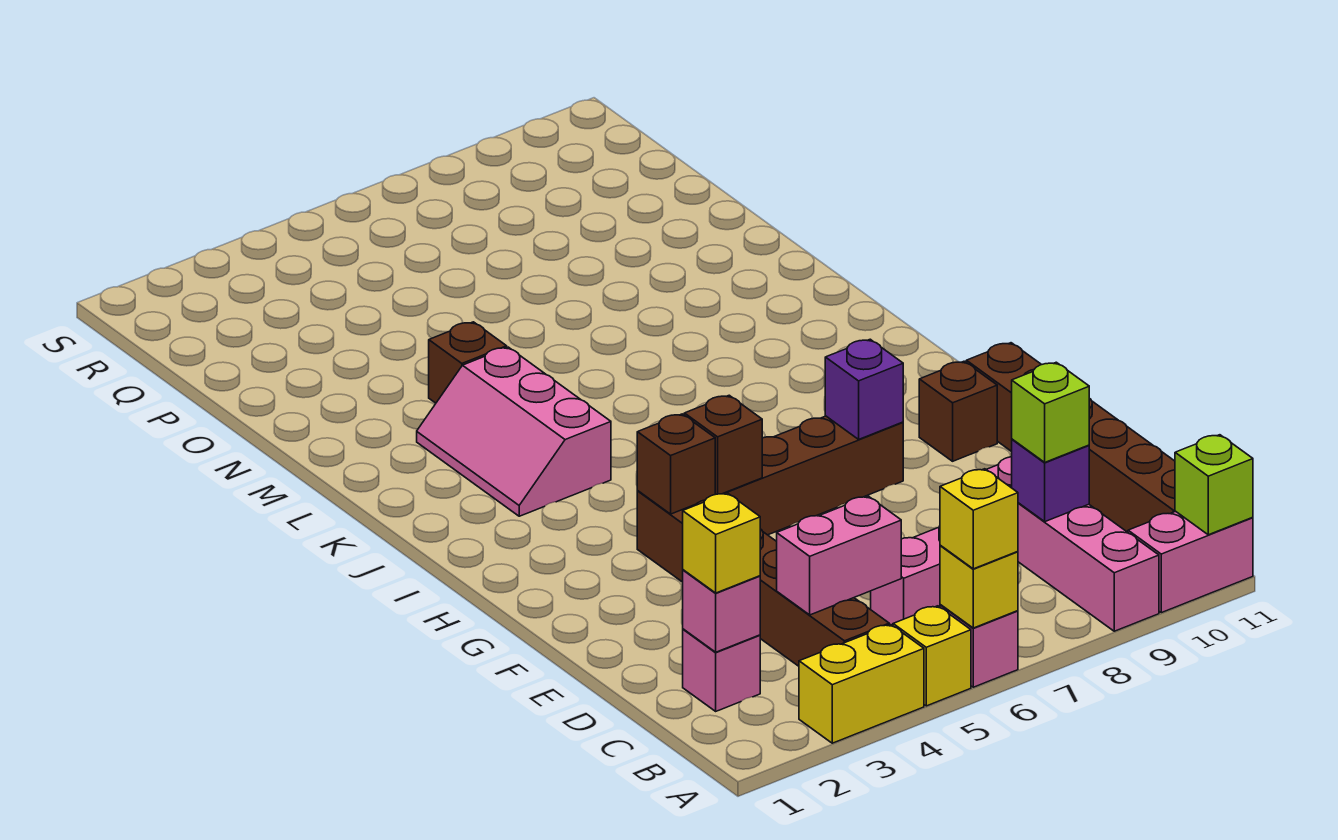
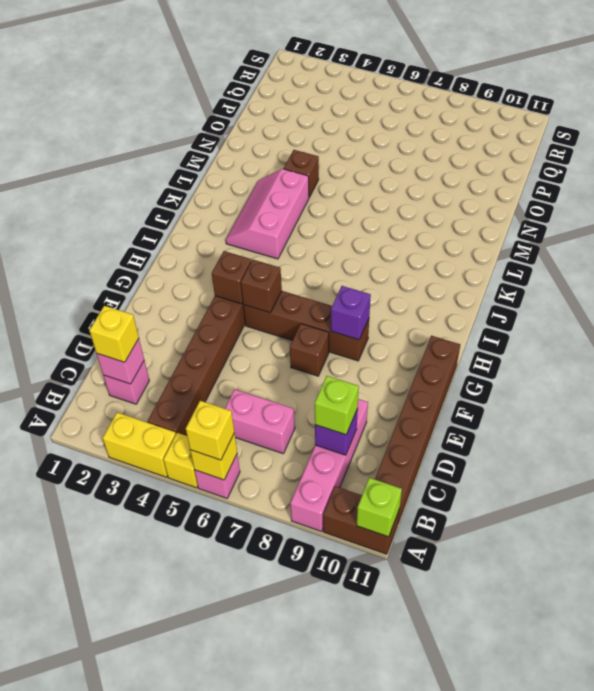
pink 1x2 brick [1128,511,1253,613] -> brown 1x2 brick [323,486,399,554]
pink 1x2 brick [777,496,901,615] -> none
brown 1x1 brick [919,361,997,461] -> brown 1x1 brick moved to [290,324,329,376]

